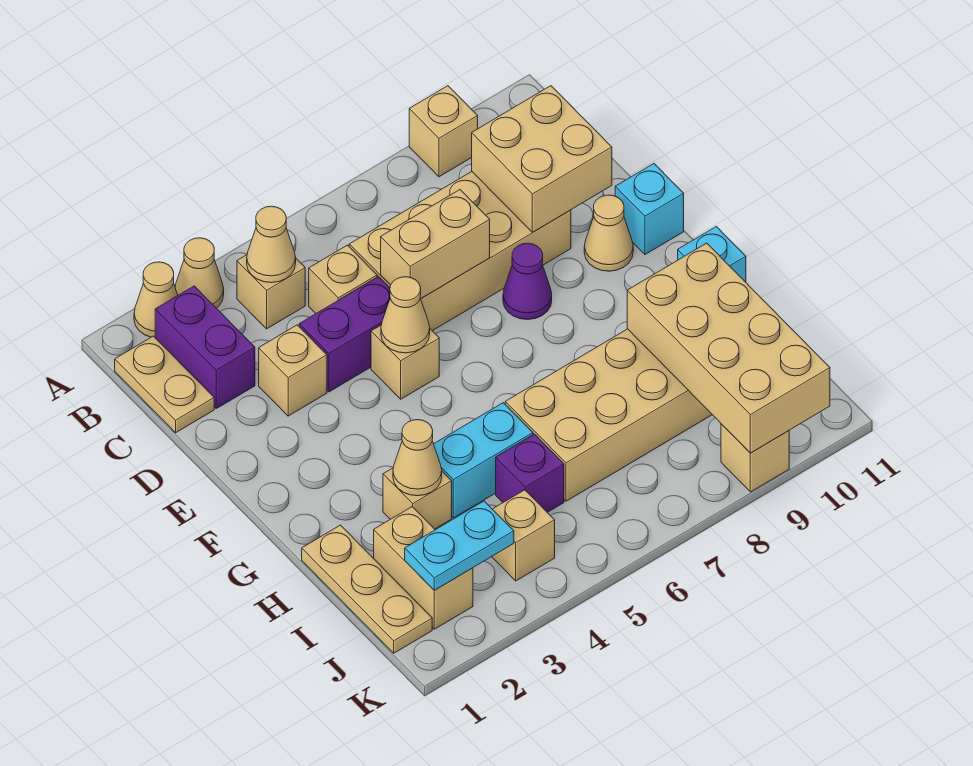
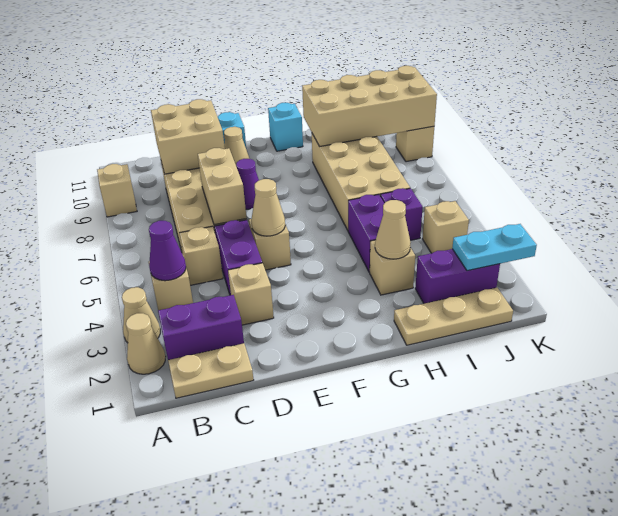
tan 1x1 cone [247,206,296,283] -> purple 1x1 cone [149,221,186,281]
cyan 1x2 brick [434,403,533,518] -> purple 1x2 brick [348,195,384,272]
tan 1x2 brick [374,507,473,629] -> purple 1x2 brick [415,249,500,304]
cyan 1x2 plate [405,501,514,590] -> cyan 1x2 plate turned to [452,224,537,271]

